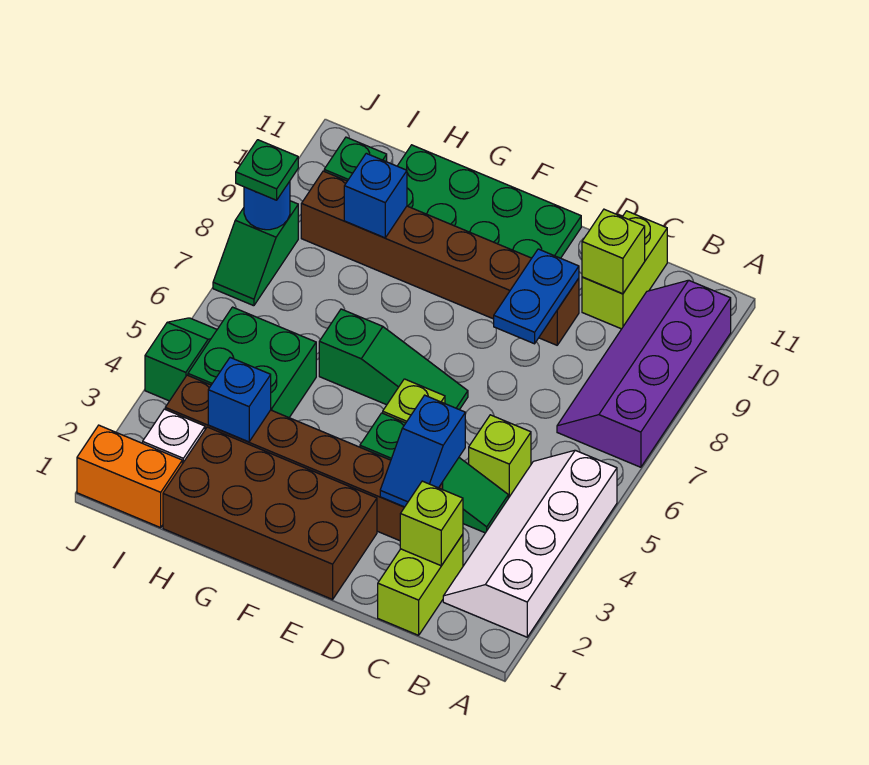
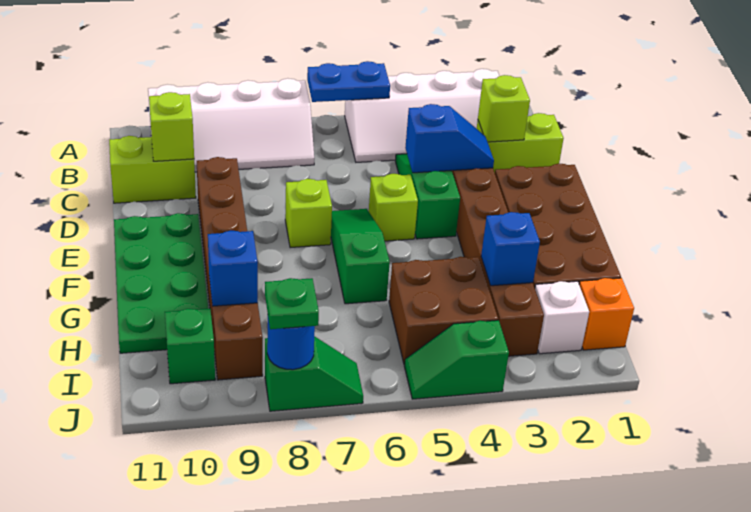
purple 2x4 slope [557,280,731,467] -> white 2x4 slope [148,78,314,172]
lime 1x1 brick [469,415,531,498] -> lime 1x1 brick moved to [285,179,332,248]
blue 1x2 plate [494,249,579,344] -> blue 1x2 plate moved to [307,61,390,102]
green 2x2 brick [188,307,316,417] -> brown 2x2 brick [389,257,498,365]
orange 1x2 brick [77,425,182,528] -> orange 1x1 brick [579,278,634,350]

